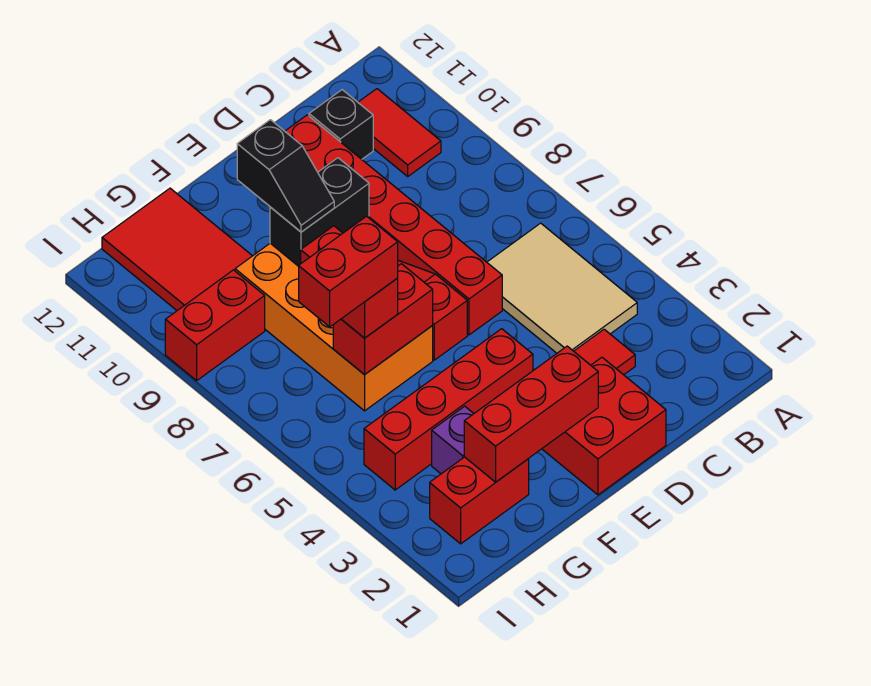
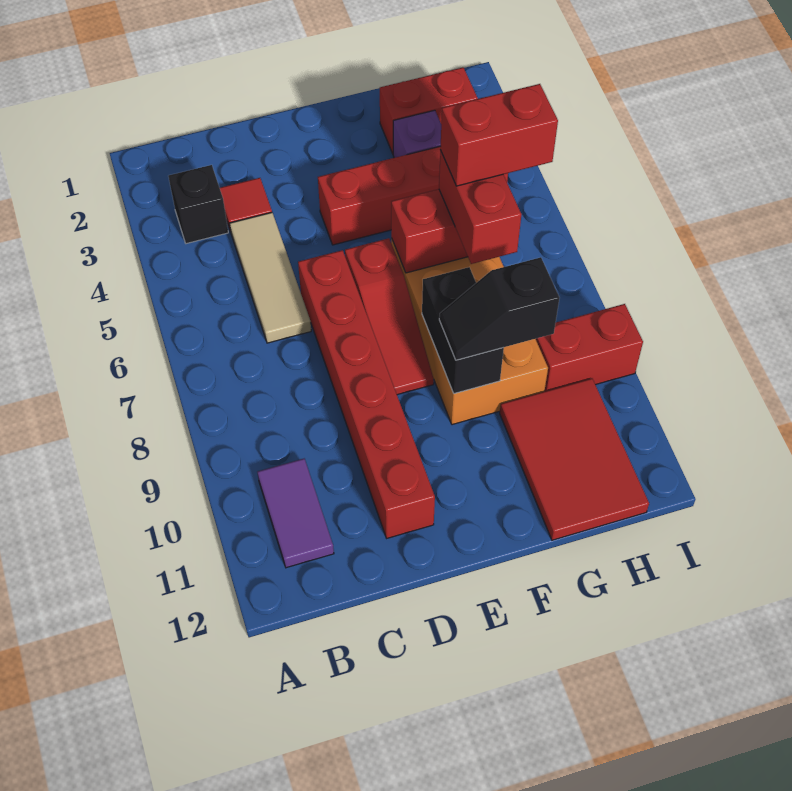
tan 2x3 tile [487,223,637,353] -> tan 1x3 tile [229,213,311,343]
red 1x2 tile [358,89,441,176] -> purple 1x2 tile [257,459,334,568]
black 1x1 brick [309,90,373,159] -> black 1x1 brick moved to [168,165,228,244]
red 2x2 brick [542,357,666,495] -> none
red 1x3 brick [464,346,598,482] -> none
black 1x2 brick [270,158,369,266] -> black 1x2 brick turned to [422,267,504,394]
black 1x2 slope [237,120,334,232] -> black 1x2 slope turned to [439,257,559,360]

